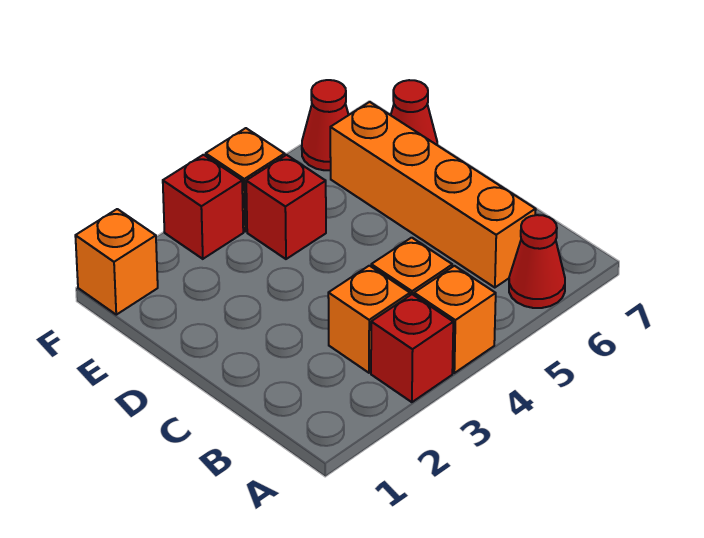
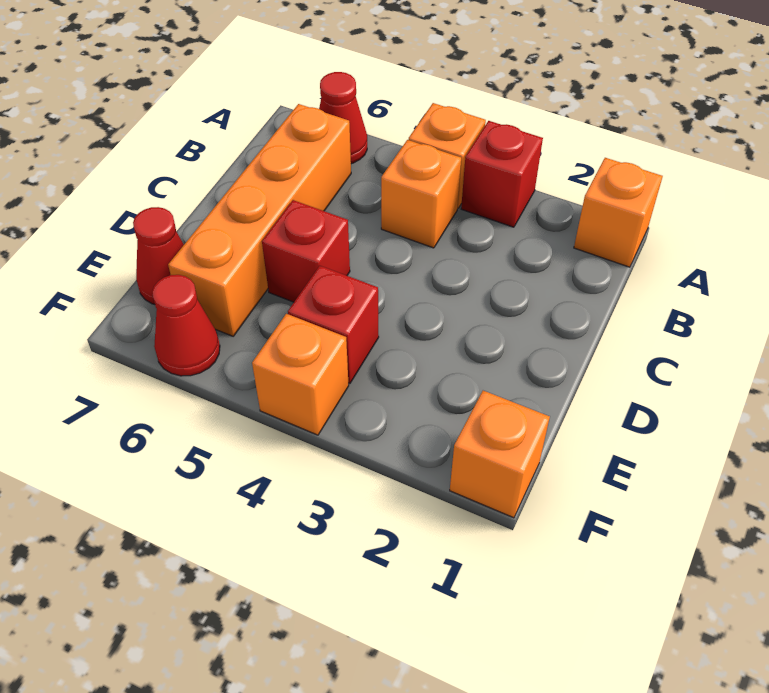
orange 1x1 brick [328,266,410,373] -> orange 1x1 brick moved to [574,158,663,267]
red 1x1 brick [163,155,243,259] -> red 1x1 brick moved to [262,200,350,302]

